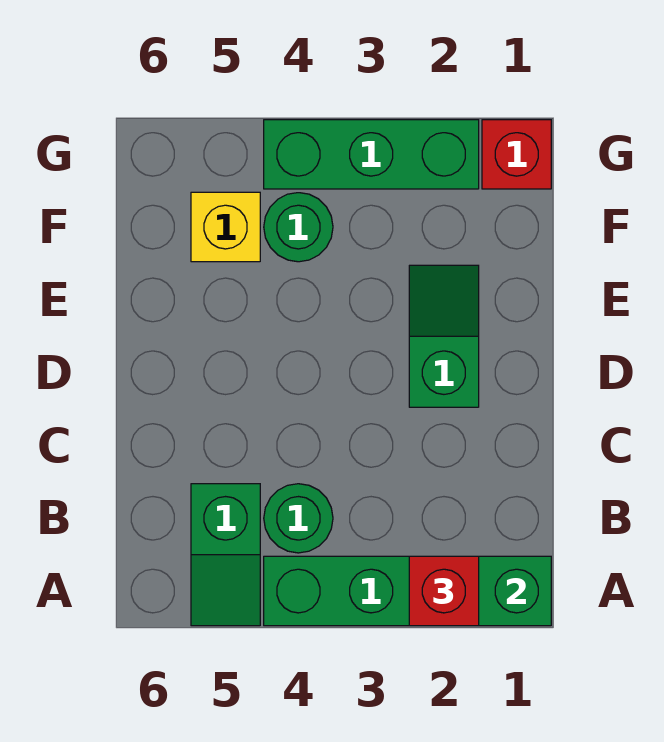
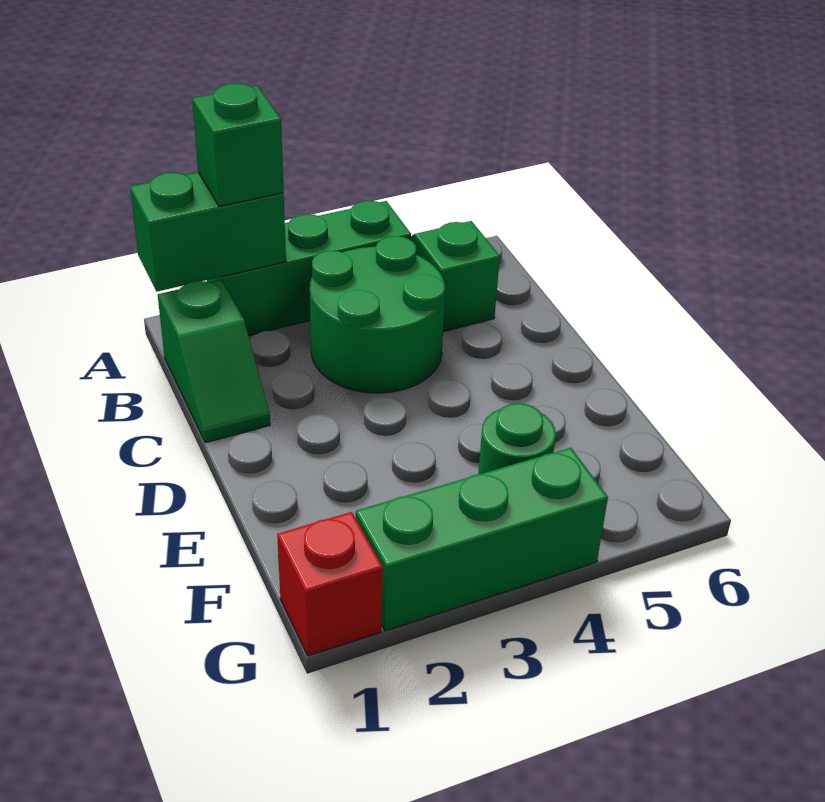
red 1x1 brick [409,556,479,626] -> green 1x1 brick [192,83,284,206]
green 1x1 round brick [264,484,333,553] -> green 2x2 round brick [310,236,445,393]
green 1x2 slope [409,265,479,407] -> green 1x2 slope moved to [158,280,270,443]
yellow 1x1 brick [191,192,260,262] -> none

